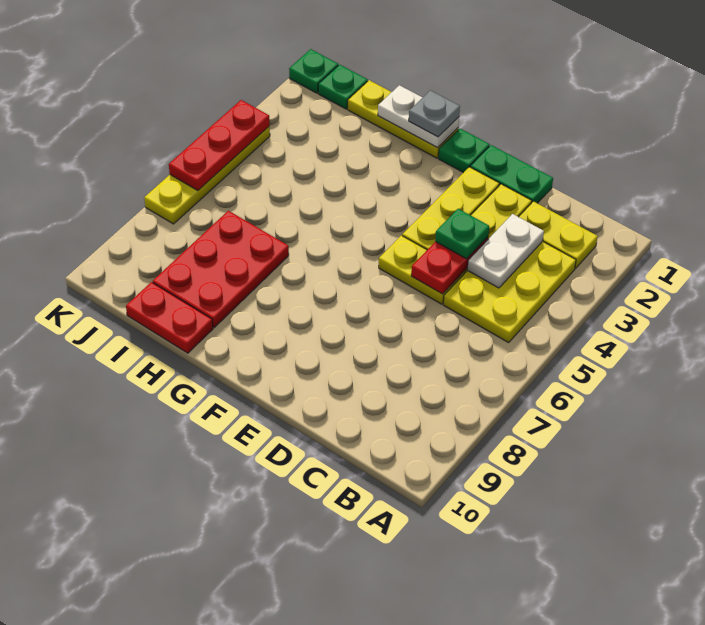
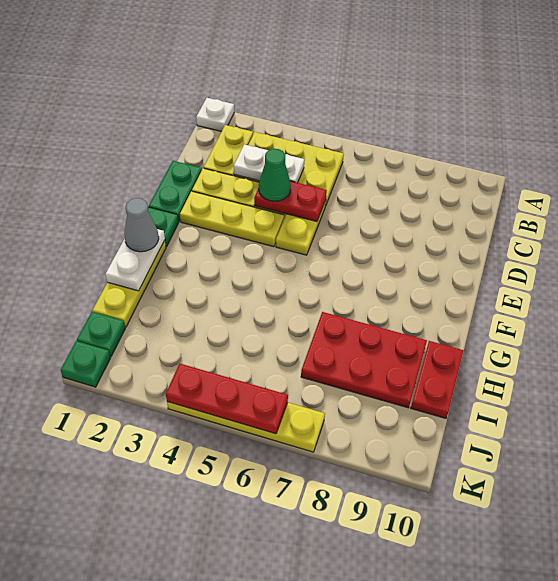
none -> white 1x1 plate [196,98,234,131]
green 1x1 plate [435,209,489,259] -> green 1x1 cone [259,149,291,201]
grey 1x1 plate [409,91,460,137] -> grey 1x1 cone [124,198,159,252]

